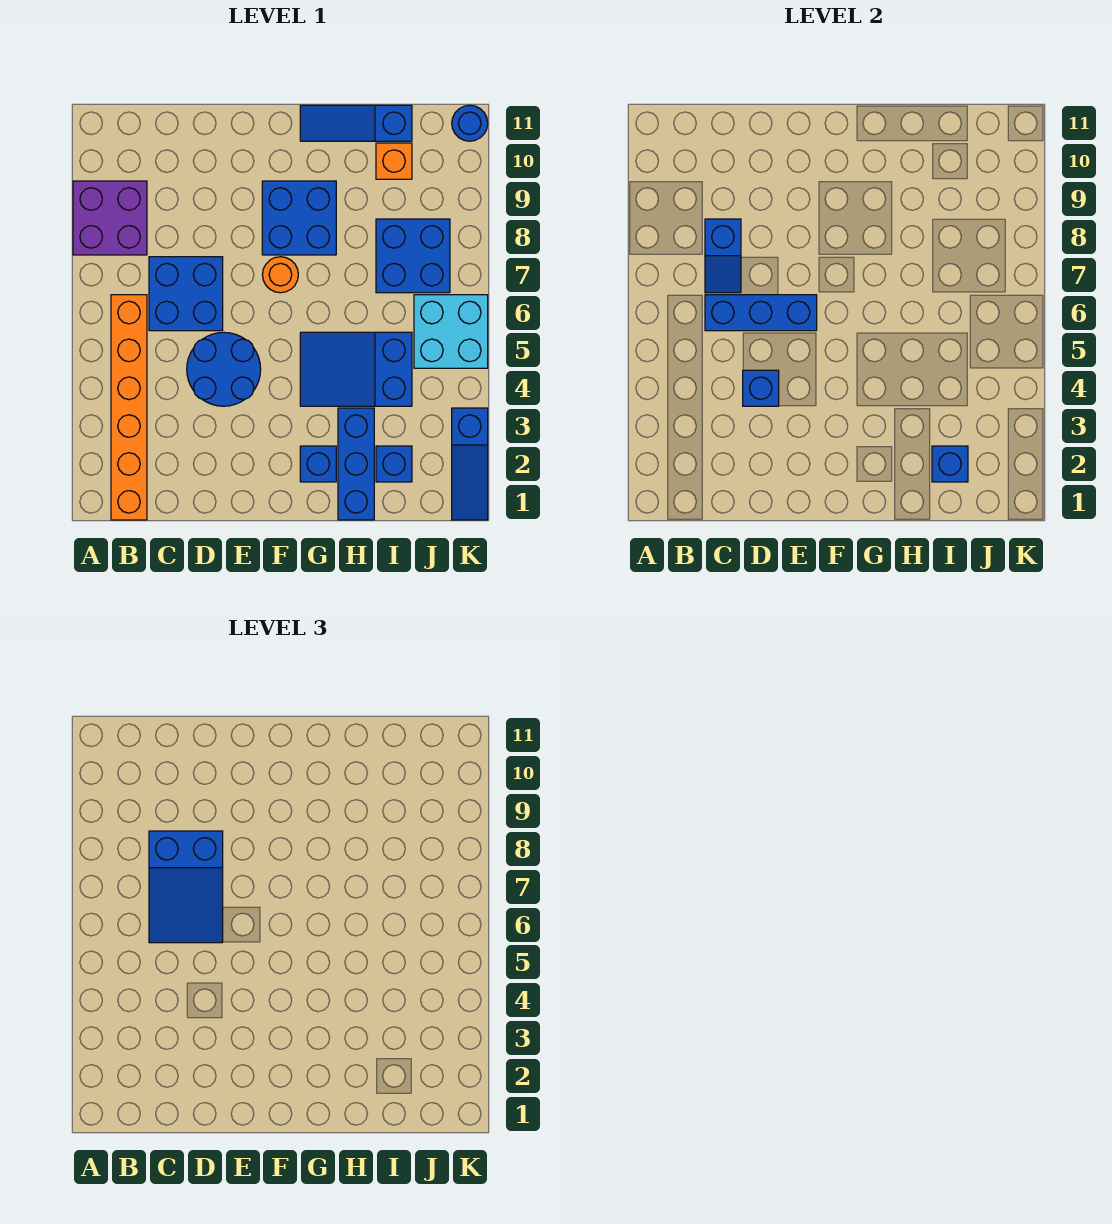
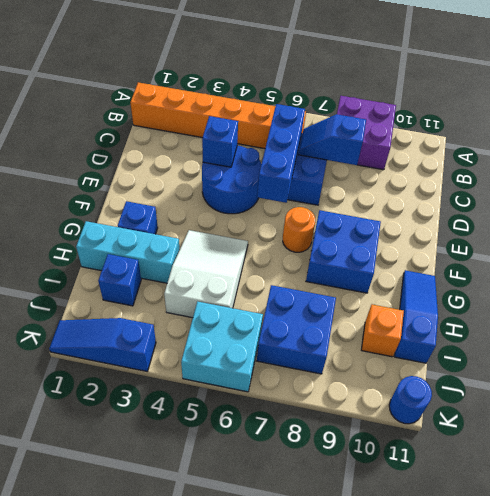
blue 2x3 slope [149,831,223,943] -> none
blue 2x3 slope [300,332,412,406] -> white 2x3 slope [164,230,248,318]
blue 1x3 brick [338,408,374,520] -> cyan 1x3 brick [76,221,180,283]
blue 1x1 brick [932,446,968,482] -> none

